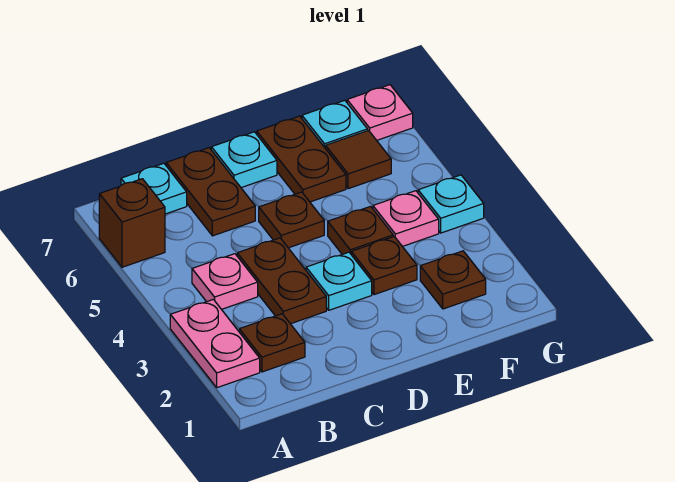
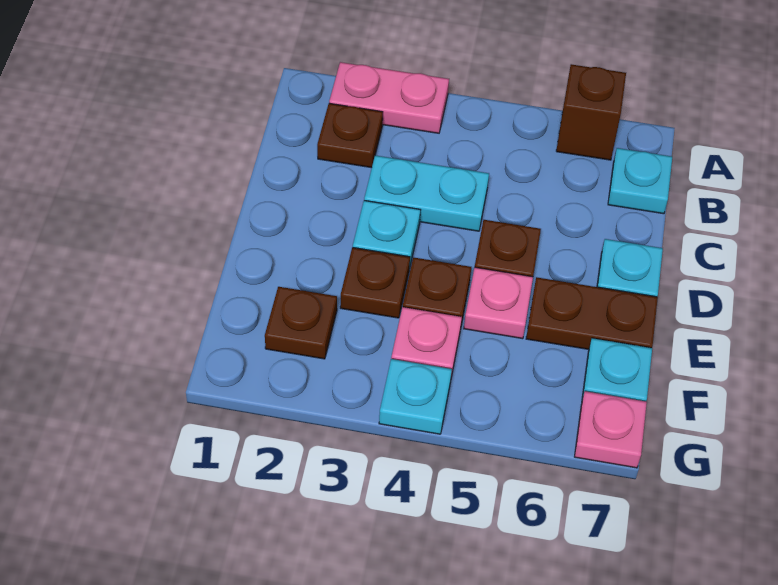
pink 1x1 plate [192,254,258,309] -> pink 1x1 plate moved to [464,267,533,339]
brown 1x2 plate [237,238,326,324] -> cyan 1x2 plate [364,155,489,231]
brown 1x2 plate [166,148,255,236] -> none
brown 1x1 tile [326,131,391,189] -> none

